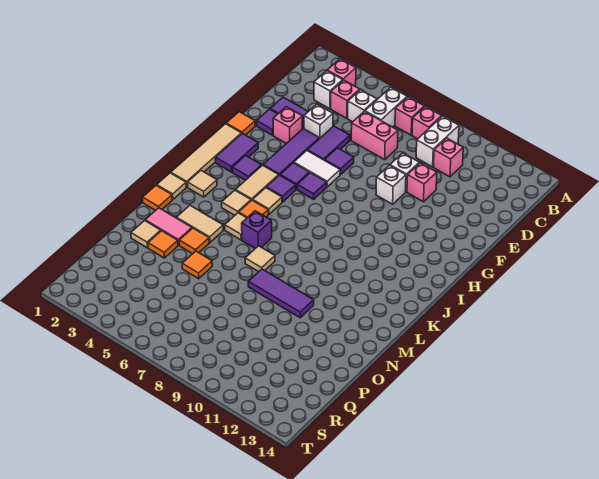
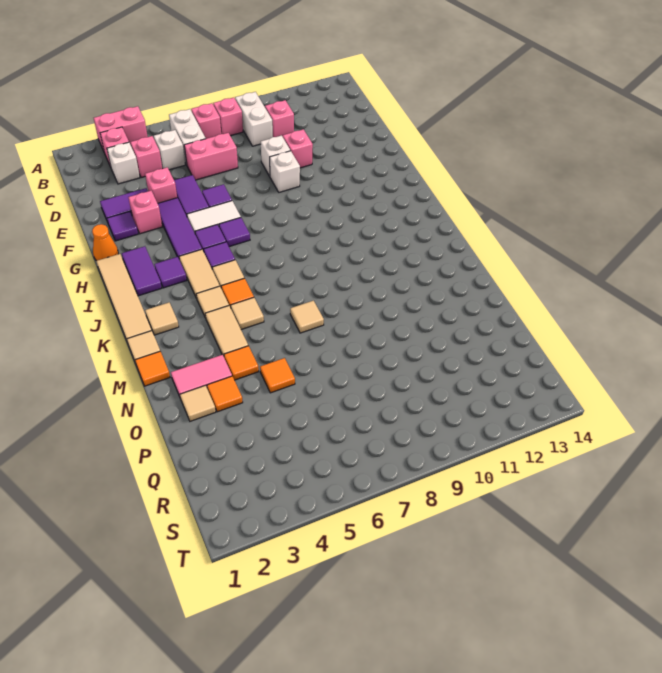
none -> pink 1x2 brick [94,106,148,151]
white 1x1 brick [304,104,333,139] -> pink 1x1 brick [145,167,177,203]
orange 1x1 tile [226,112,255,135] -> orange 1x1 cone [92,224,118,261]
purple 1x1 brick [242,211,272,248] -> none
tan 1x2 tile [176,205,223,243] -> tan 1x2 tile turned to [205,306,248,356]
purple 1x3 tile [248,269,314,318] -> none

